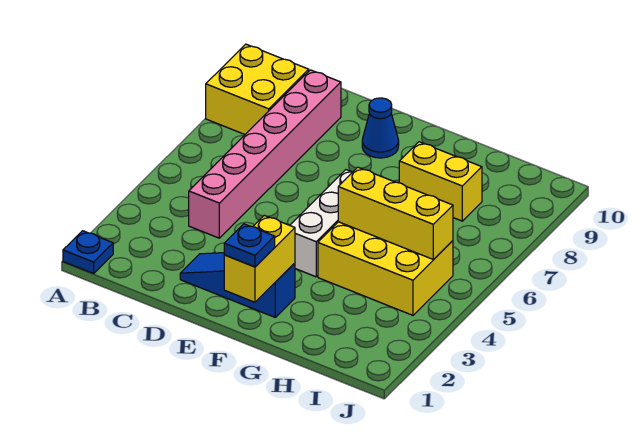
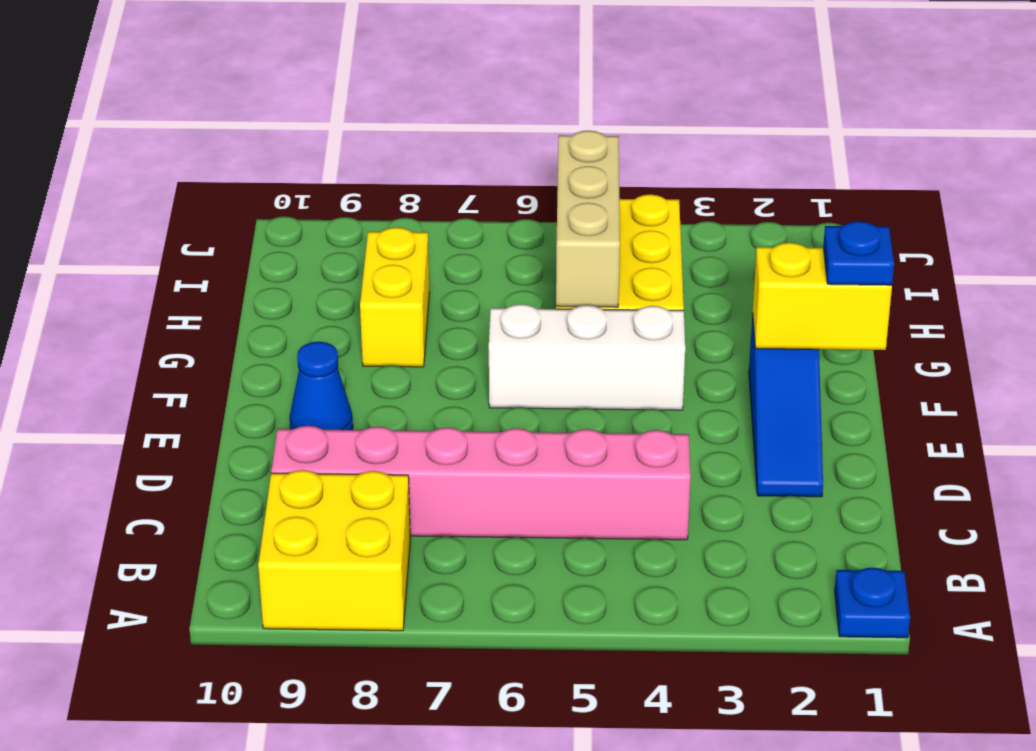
yellow 1x3 brick [338,167,453,260] -> tan 1x3 brick [556,131,620,307]

